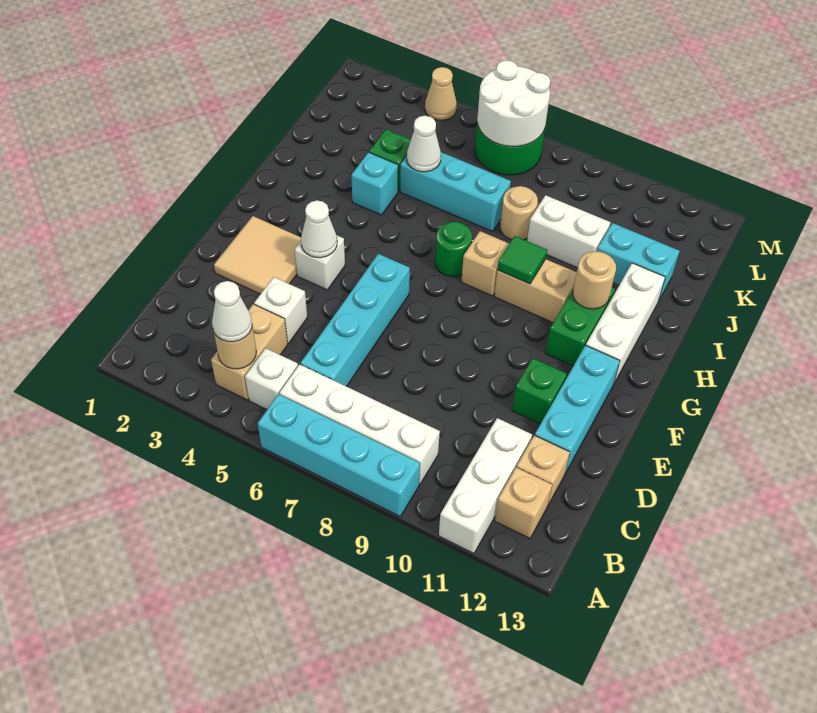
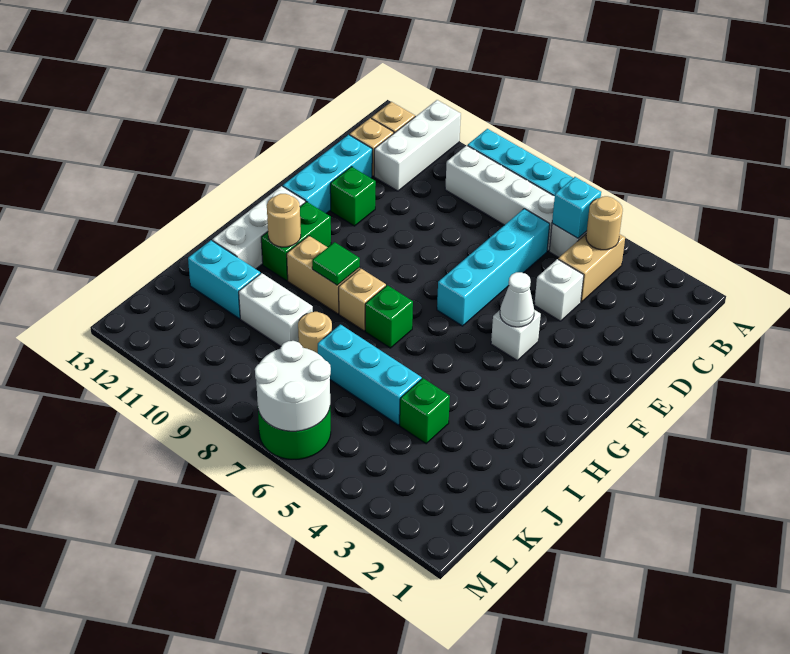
white 1x1 cone [212,281,252,342] -> none
tan 2x2 tile [214,216,301,294] -> none
green 1x1 round brick [435,222,472,277] -> green 1x1 brick [365,285,413,348]
cyan 1x1 brick [351,152,398,215] -> cyan 1x1 brick moved to [552,177,601,238]
white 1x1 cone [407,116,441,172] -> none
tan 1x1 cone [425,67,457,120] -> none

